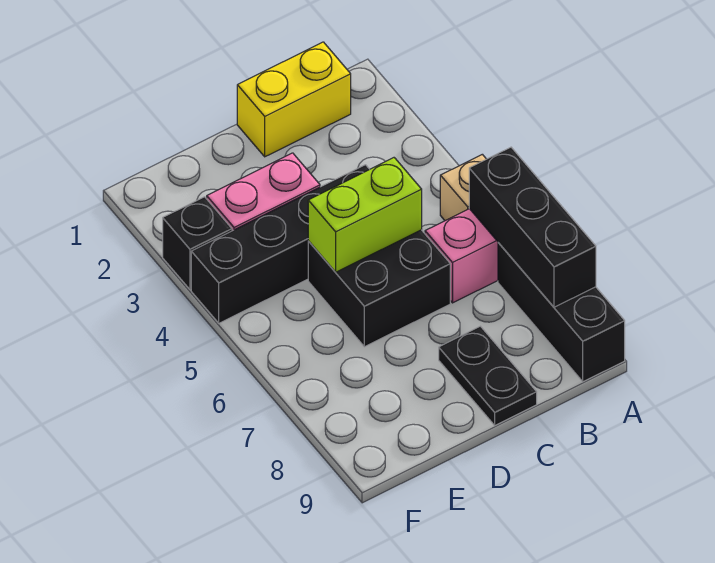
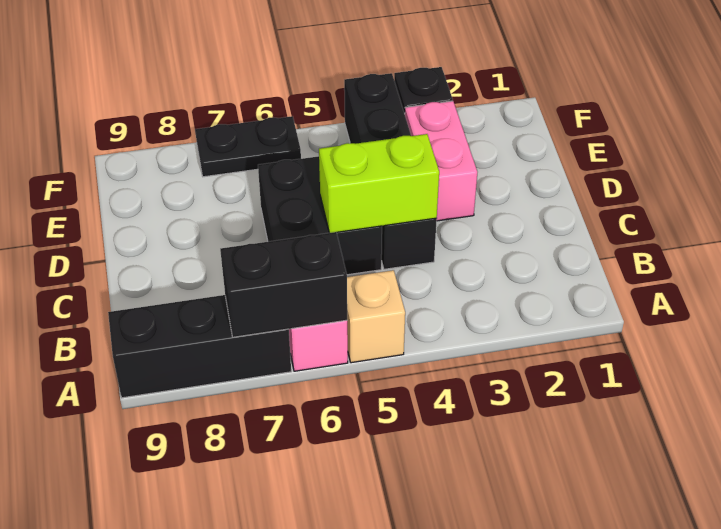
black 1x3 brick [469,147,596,307] -> black 1x2 brick [220,232,347,337]
yellow 1x2 brick [237,42,351,157] -> none
lime 1x2 brick [308,158,422,272] -> lime 1x2 brick turned to [319,134,439,233]
black 1x2 plate [439,326,537,425] -> black 1x2 plate moved to [195,116,301,177]

